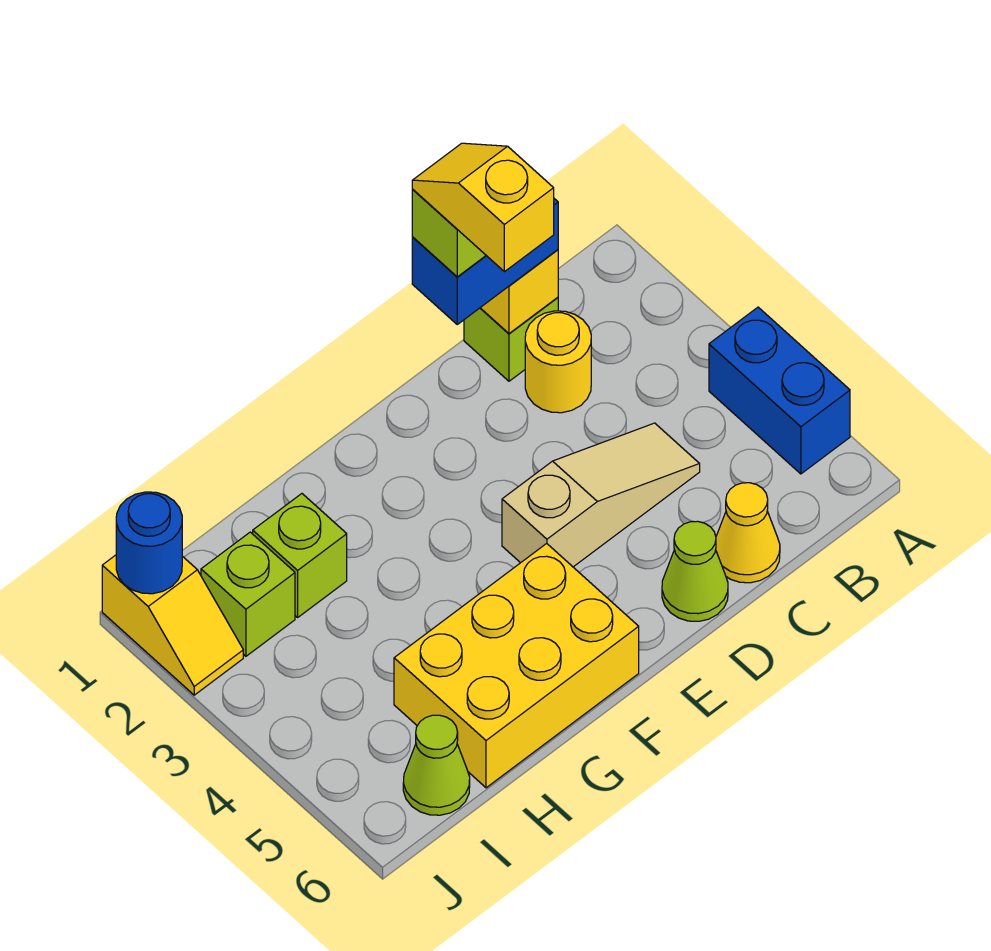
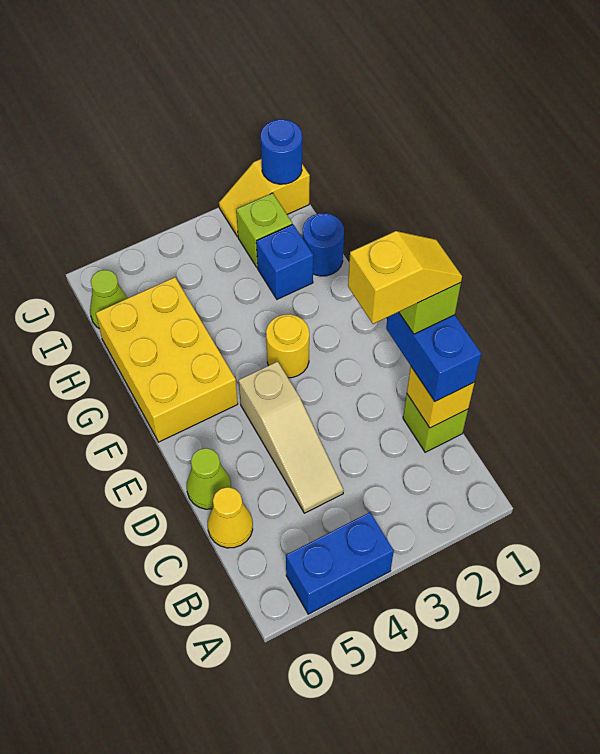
yellow 1x1 round brick [525,311,591,413] -> yellow 1x1 round brick moved to [266,314,309,378]
none -> blue 1x1 round brick [303,213,344,276]
lime 1x1 brick [253,494,347,617] -> blue 1x1 brick [256,224,313,299]

